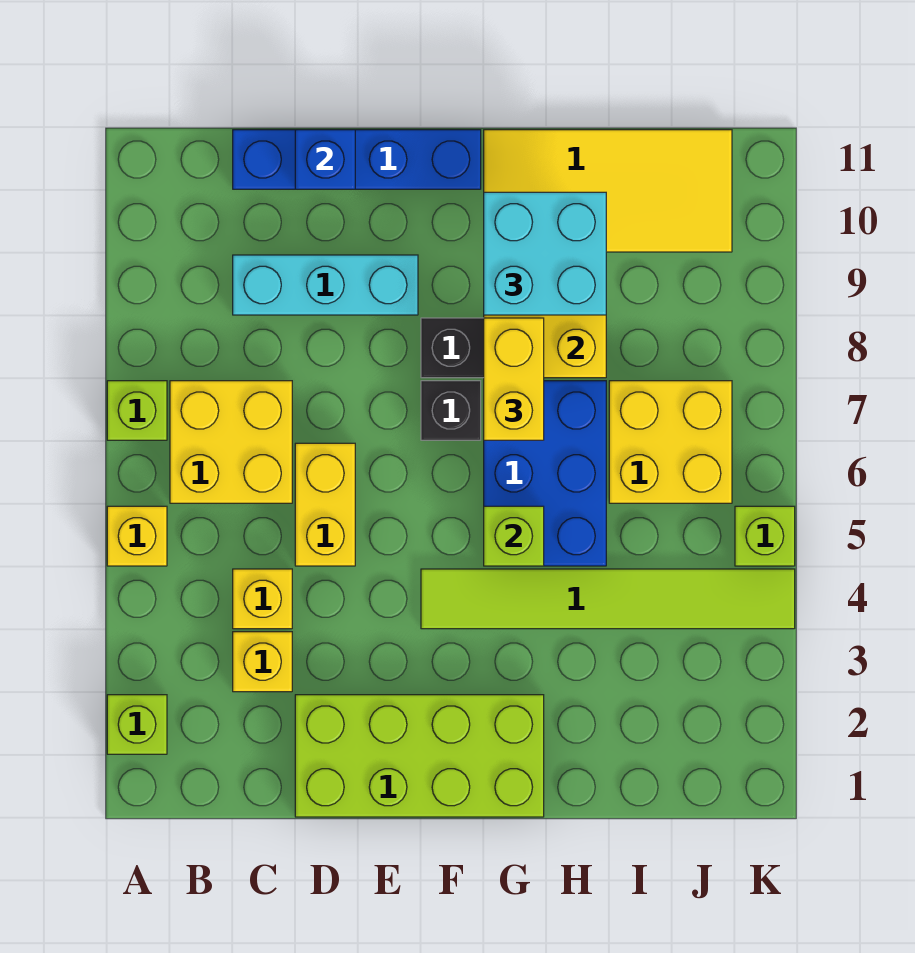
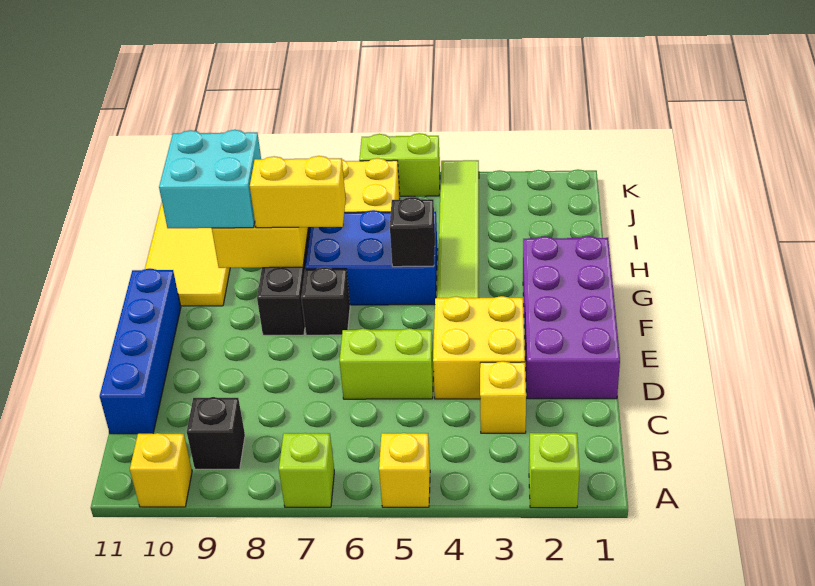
yellow 2x2 brick [170,381,292,503] -> yellow 2x2 brick moved to [433,296,525,399]
none -> black 1x1 brick [187,397,245,469]
yellow 1x1 brick [233,569,292,629] -> yellow 1x1 brick moved to [130,433,192,507]
cyan 1x3 brick [233,255,418,315] -> none
lime 2x4 brick [295,695,544,817] -> purple 2x4 brick [523,236,620,399]
yellow 1x2 brick [295,443,355,566] -> lime 1x2 brick [340,328,434,399]
blue 1x1 brick [295,130,355,189] -> none
lime 1x1 brick [484,506,544,566] -> black 1x1 brick [390,197,435,267]
lime 1x1 brick [735,506,795,566] -> lime 1x2 brick [359,133,440,196]

